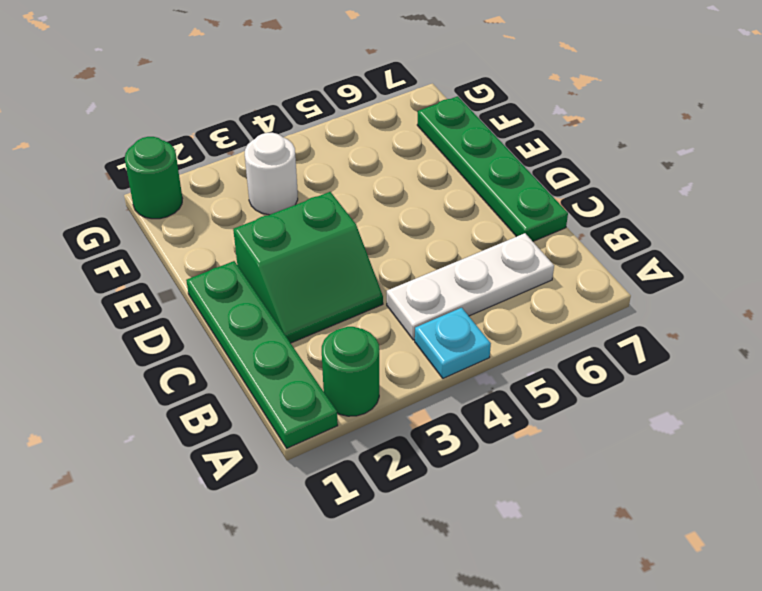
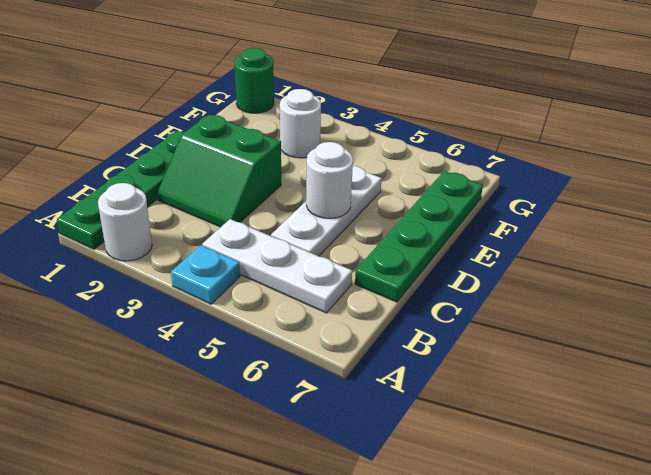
green 1x1 round brick [322,327,379,416] -> white 1x1 round brick [98,183,152,261]
none -> white 1x3 plate [271,166,382,256]
none -> white 1x1 round brick [306,142,353,219]

